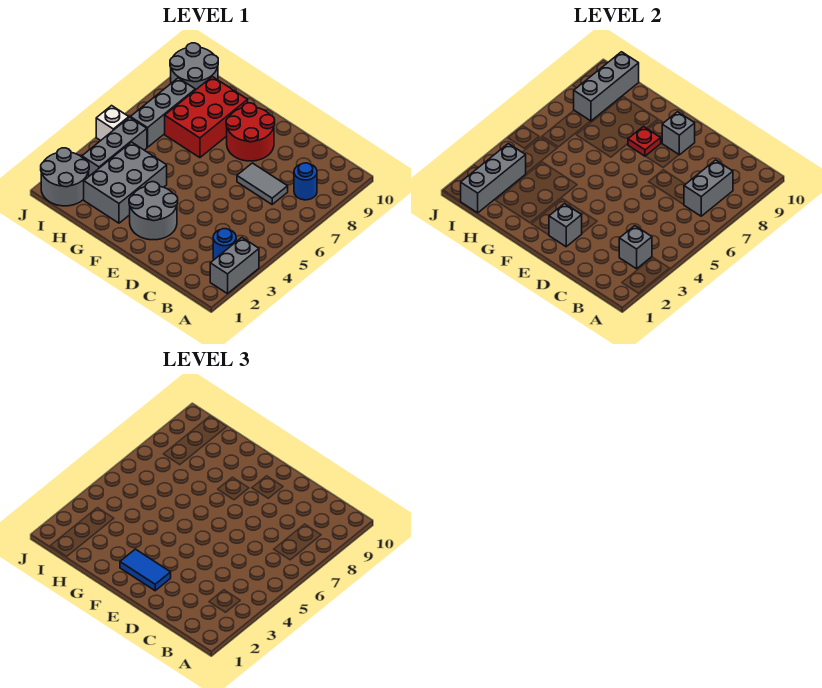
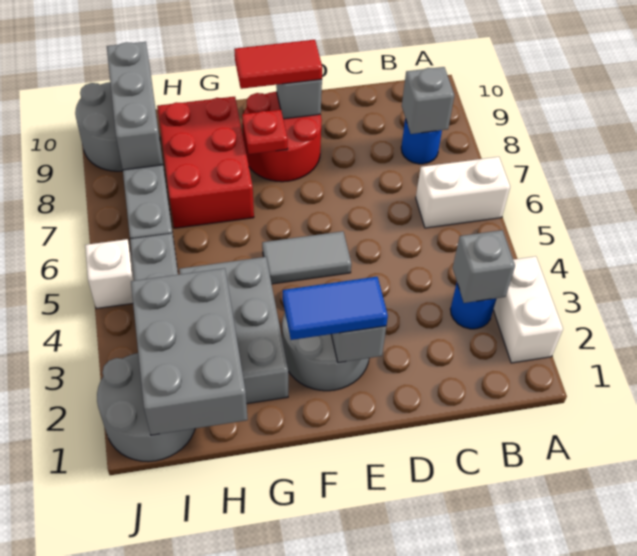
grey 1x2 brick [210,238,259,294] -> white 1x2 brick [493,256,563,363]
none -> white 1x2 brick [416,157,510,228]
grey 1x2 brick [684,160,733,216] -> grey 1x1 brick [402,67,454,134]
grey 1x2 tile [237,163,288,204] -> grey 1x2 tile moved to [262,231,351,284]
none -> red 1x2 tile [234,40,322,89]
grey 1x3 brick [461,144,526,213] -> grey 2x3 brick [131,268,248,435]

